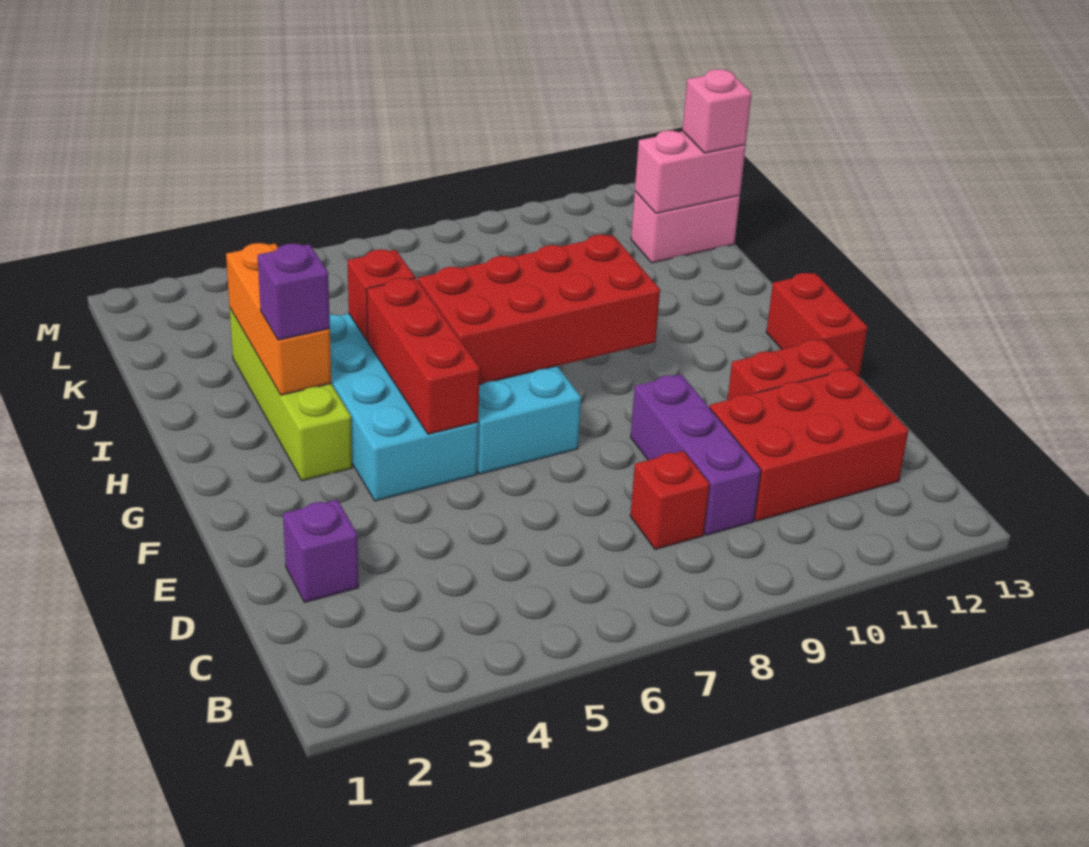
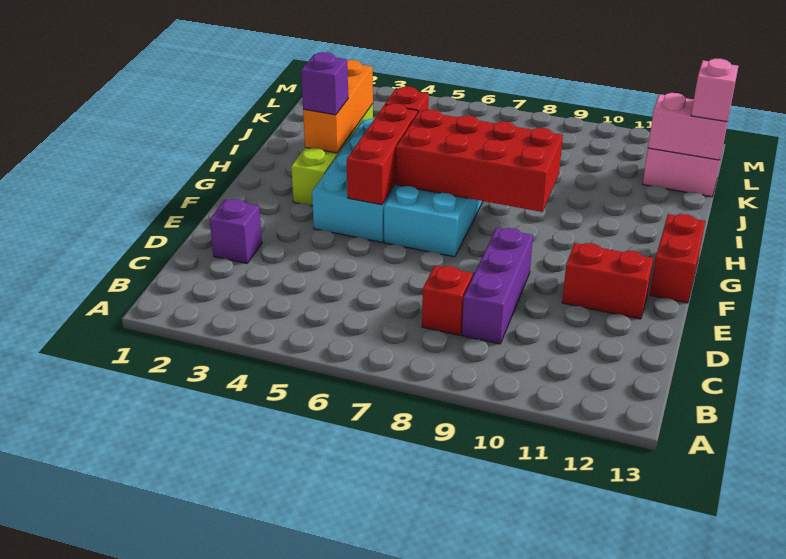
red 2x3 brick [709,369,909,521] -> none

